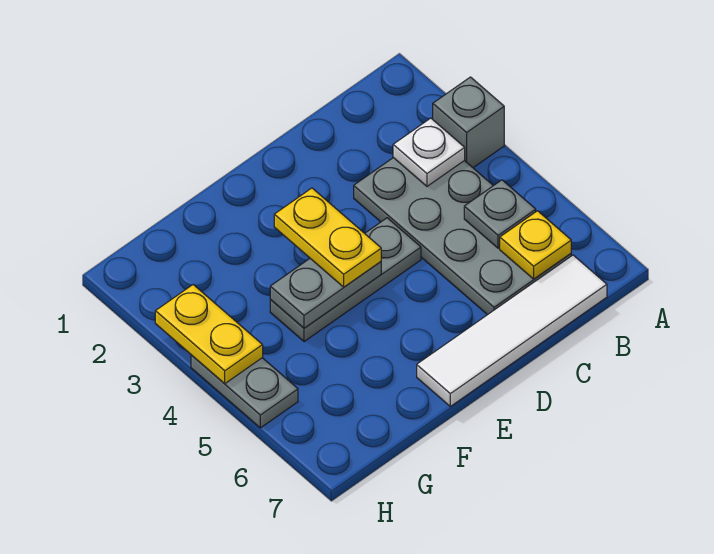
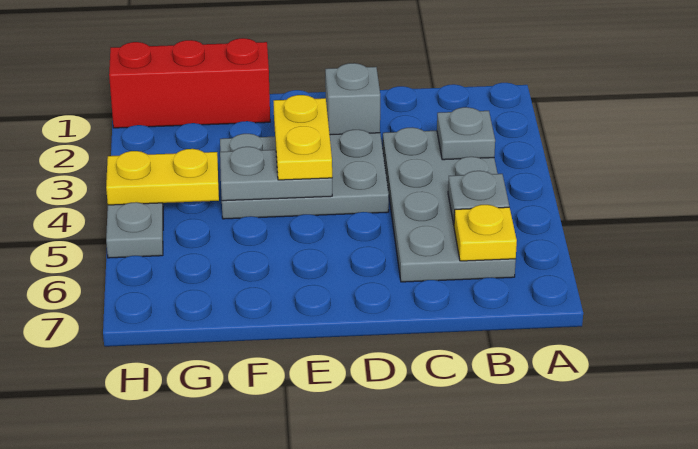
grey 1x1 brick [433,77,504,168] -> grey 1x1 brick moved to [325,63,380,135]
white 1x1 plate [393,118,465,186] -> grey 1x1 plate [437,107,495,160]
white 1x4 tile [417,255,607,406] -> none
grey 1x3 plate [270,218,421,342] -> grey 2x3 plate [220,130,389,219]
none -> red 1x3 brick [109,38,270,128]
yellow 1x2 plate [155,285,263,384] -> yellow 1x2 plate turned to [106,149,219,205]

